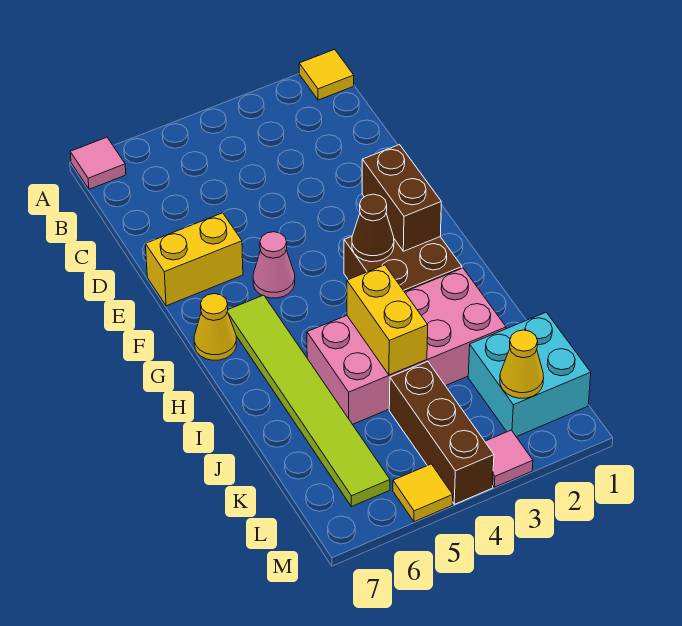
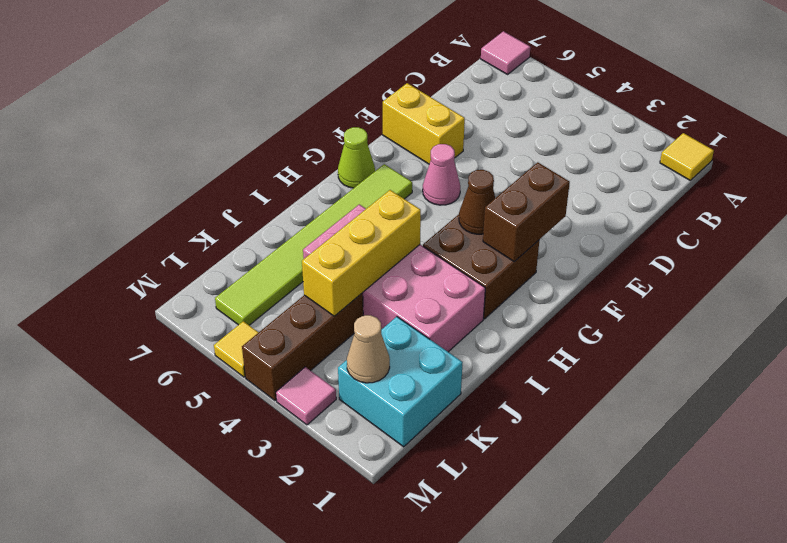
yellow 1x1 cone [194,294,236,360] -> lime 1x1 cone [338,127,375,188]
yellow 1x2 brick [347,265,428,375] -> yellow 1x3 brick [302,190,421,316]
yellow 1x1 cone [500,330,544,398] -> tan 1x1 cone [347,315,390,383]

